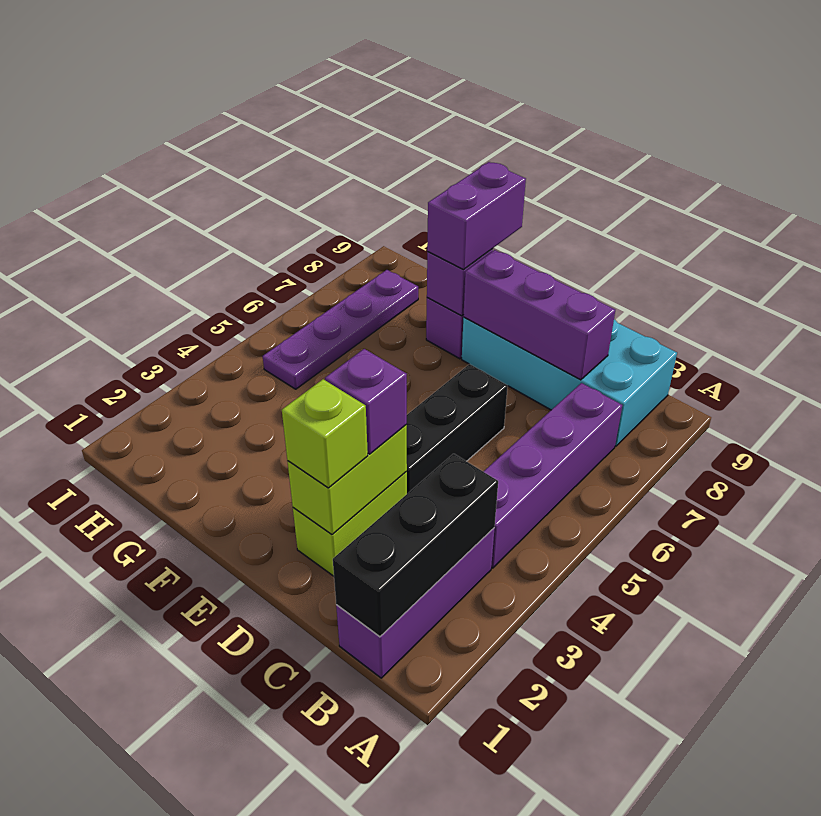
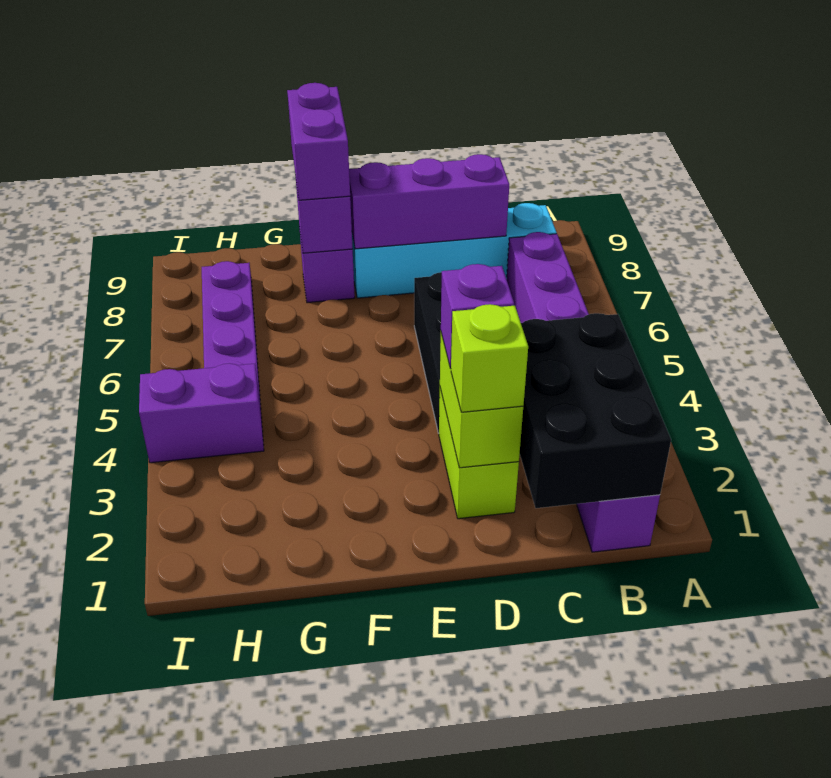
black 1x3 brick [333,454,498,637] -> black 2x3 brick [520,313,671,508]
cyan 2x4 brick [462,317,677,446] -> cyan 1x4 brick [352,203,557,298]
none -> purple 1x2 brick [139,363,264,463]

